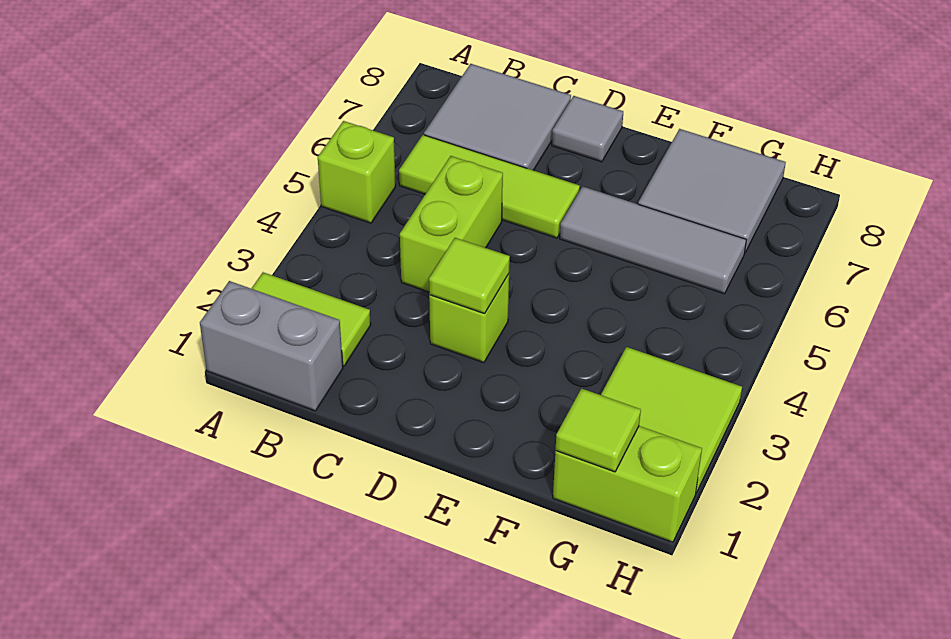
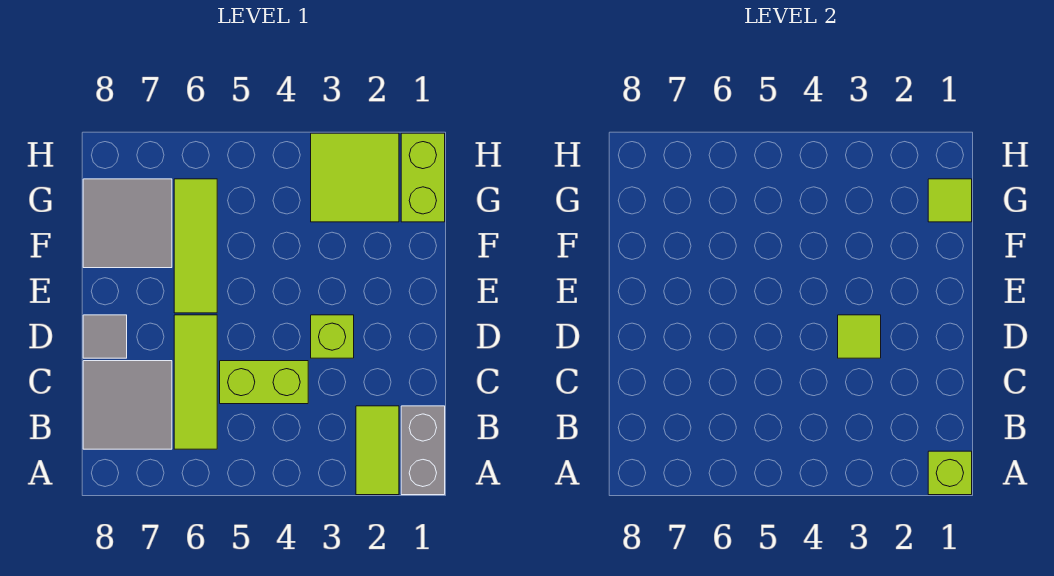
lime 1x1 brick [318,121,396,223] -> lime 1x1 brick moved to [928,451,972,495]
grey 1x3 tile [560,186,746,294] -> lime 1x3 tile [174,179,217,313]

